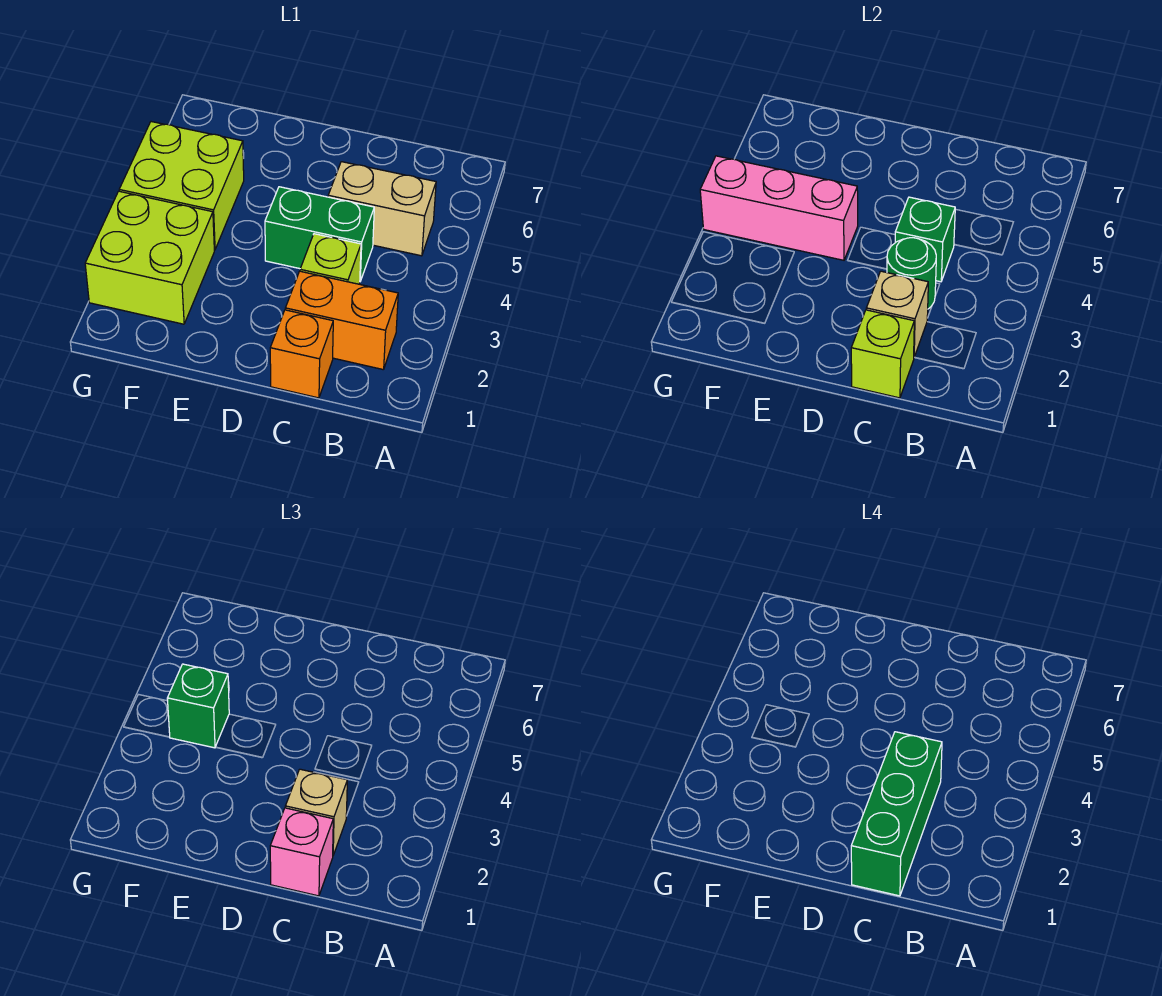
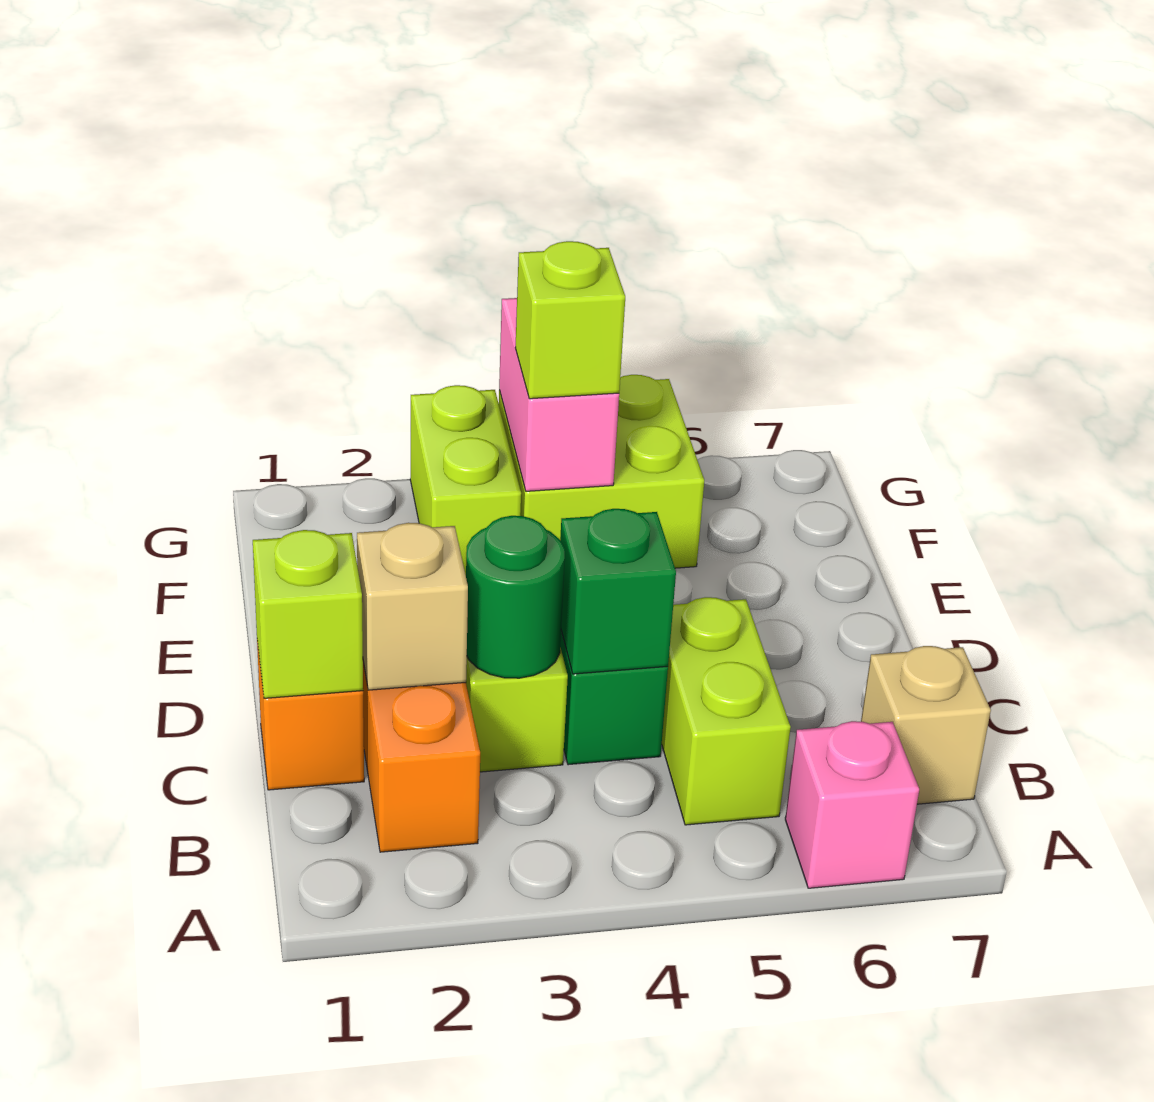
tan 1x2 brick [328,162,436,256] -> lime 1x2 brick [662,597,791,825]
pink 1x1 brick [270,808,333,896] -> pink 1x1 brick moved to [785,721,919,888]
green 1x3 brick [851,732,942,896] -> none
tan 1x1 brick [285,769,347,855] -> tan 1x1 brick moved to [861,646,991,804]
pink 1x3 brick [700,156,858,260] -> pink 1x2 brick [499,298,619,491]
lime 2x2 brick [85,191,214,324] -> lime 1x2 brick [410,385,521,575]
green 1x1 brick [167,664,229,748] -> lime 1x1 brick [515,241,625,399]

